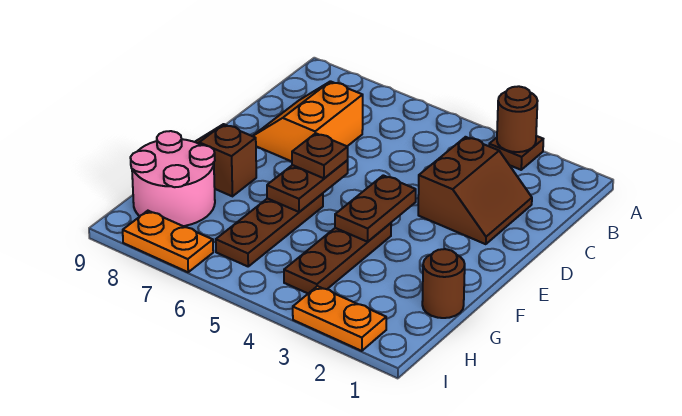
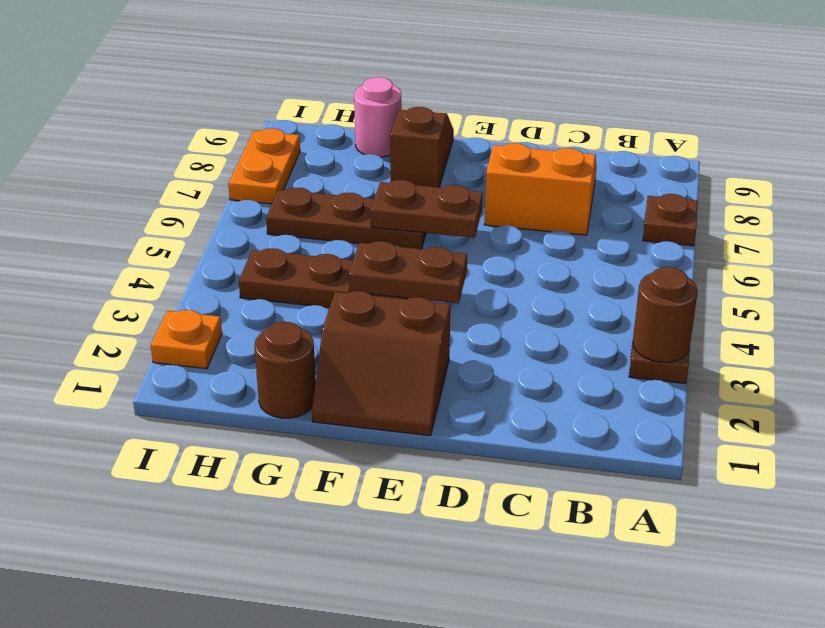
brown 2x2 slope [418,137,532,244] -> brown 2x2 slope moved to [312,291,450,436]
brown 1x1 plate [292,133,348,178] -> brown 1x1 plate moved to [643,194,698,246]
pink 2x2 round brick [130,131,215,226] -> pink 1x1 round brick [354,77,402,157]
orange 1x2 plate [293,286,386,351] -> orange 1x1 plate [151,310,222,369]

